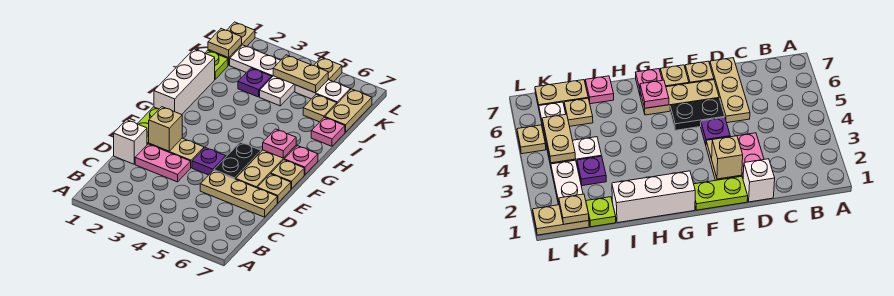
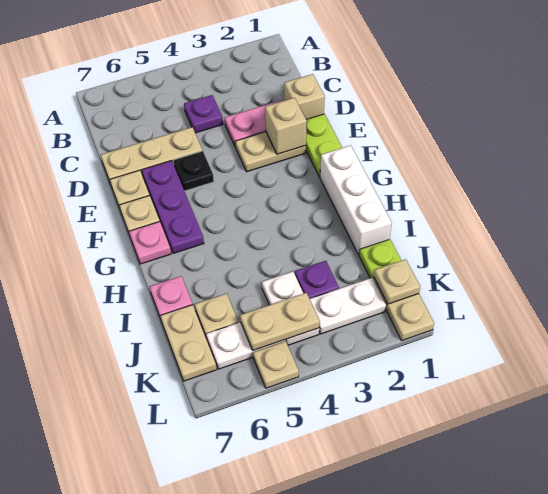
white 1x1 brick [114,120,147,164] -> tan 1x1 brick [284,74,325,119]
purple 1x1 plate [192,148,226,175] -> purple 1x1 plate moved to [184,95,223,133]
black 1x2 plate [214,142,261,179] -> black 1x1 plate [173,151,214,191]
tan 1x3 plate [236,146,296,188] -> purple 1x3 plate [142,161,204,253]
pink 1x1 plate [263,129,296,158] -> none

